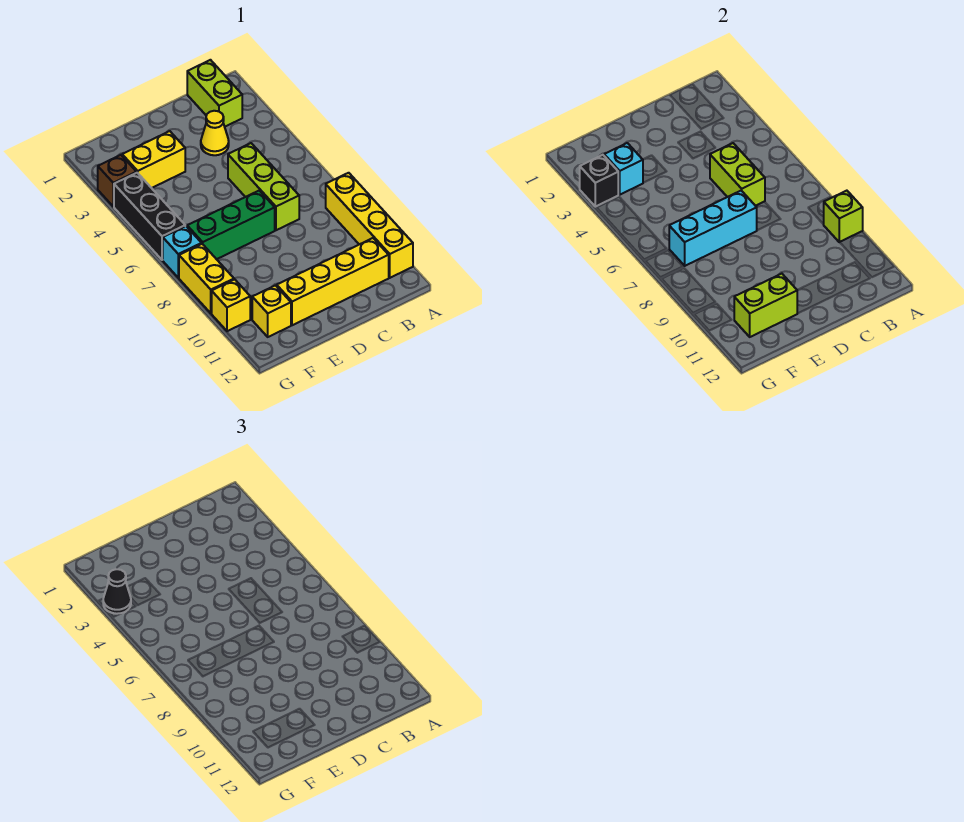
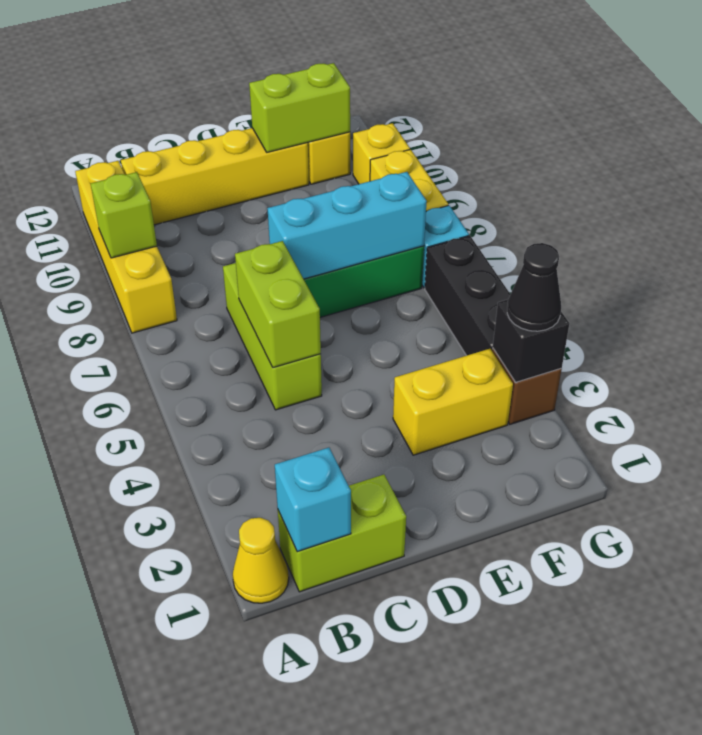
lime 1x2 brick [187,60,242,127] -> lime 1x2 brick turned to [278,475,406,592]
yellow 1x1 cone [201,111,229,155] -> yellow 1x1 cone moved to [233,518,289,603]
cyan 1x1 brick [604,143,643,195] -> cyan 1x1 brick moved to [275,448,351,552]

